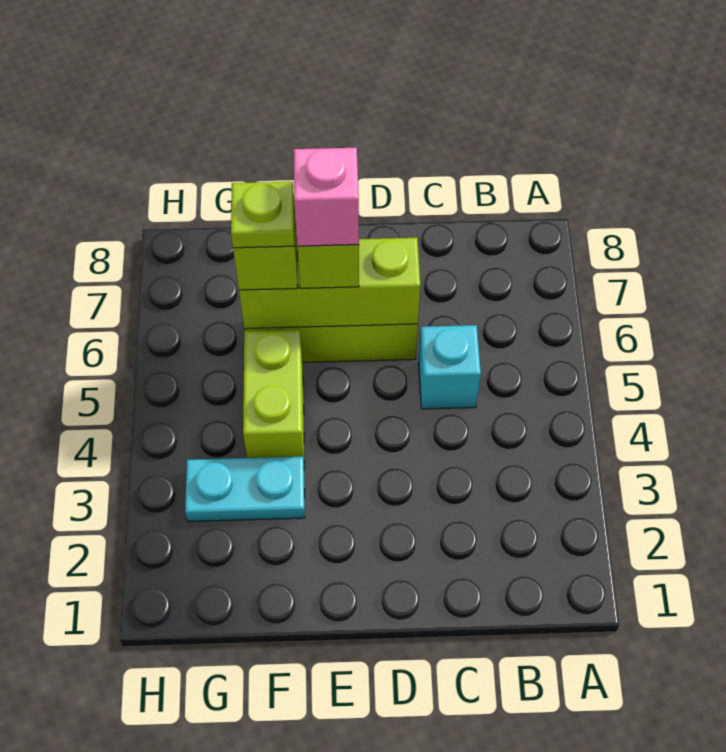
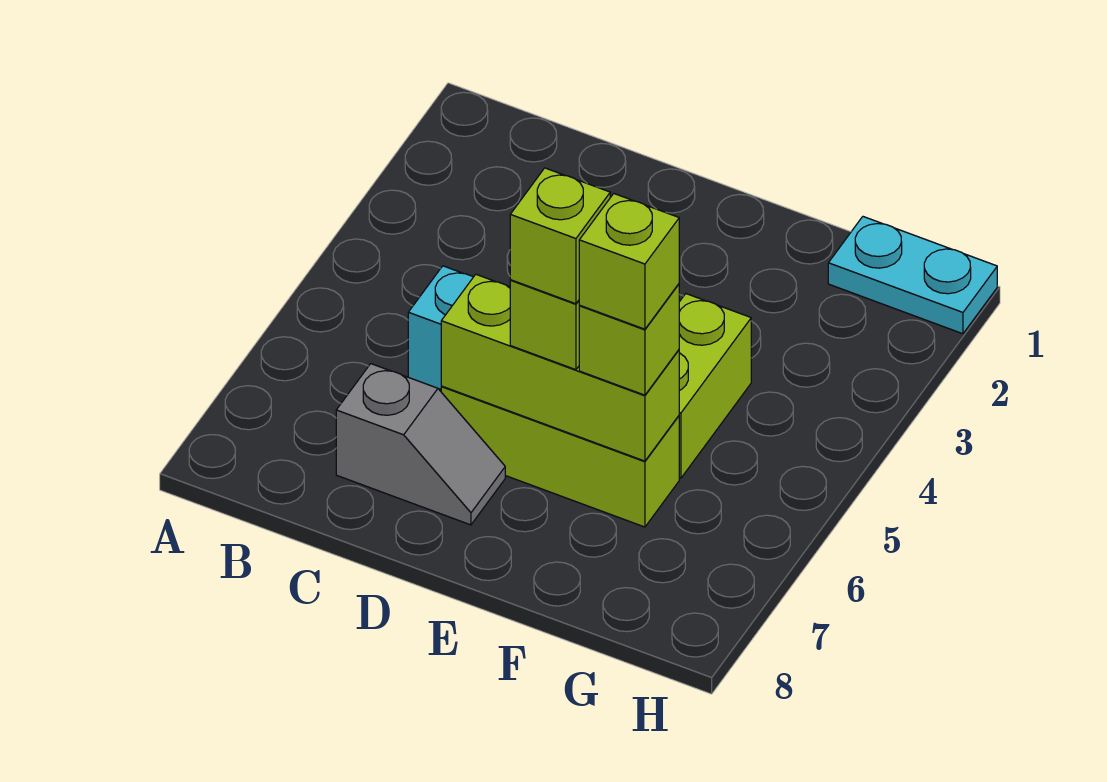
none -> grey 1x2 slope [336,364,505,525]
pink 1x1 brick [294,148,359,246] -> lime 1x1 brick [510,168,610,304]
cyan 1x2 plate [185,457,305,521] -> cyan 1x2 plate moved to [828,217,997,334]
lime 1x1 plate [231,182,294,248] -> lime 1x1 brick [579,194,679,329]

